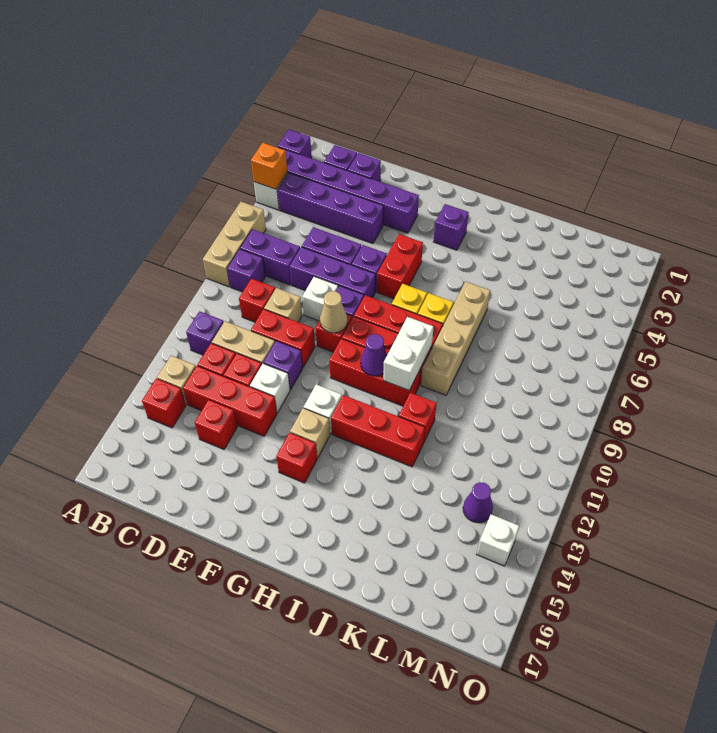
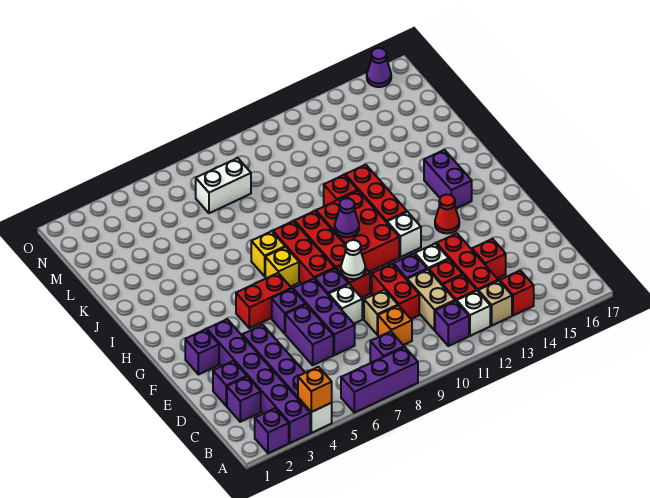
tan 1x3 brick [203,202,266,287] -> purple 1x3 brick [341,347,418,413]
purple 1x2 brick [240,229,300,285] -> purple 1x2 brick moved to [424,150,472,209]
red 1x1 brick [239,279,275,322] -> orange 1x1 brick [378,306,412,345]
tan 1x1 cone [320,291,347,333] -> white 1x1 cone [341,240,365,279]
red 1x3 brick [329,339,420,406] -> red 2x3 brick [316,191,399,272]
tan 1x1 brick [290,408,330,458] -> none
red 1x1 brick [276,433,317,483] -> red 1x1 cone [435,195,459,234]
purple 1x1 brick [433,204,469,250] -> purple 1x1 brick moved to [185,329,219,375]
white 1x2 brick [383,317,434,390] -> white 1x2 brick moved to [196,158,251,213]
tan 1x4 brick [421,282,490,395] -> none
purple 1x1 cone [463,482,493,523] -> purple 1x1 cone moved to [367,48,391,87]
white 1x1 brick [477,514,519,566] -> white 1x1 brick moved to [457,291,490,336]

